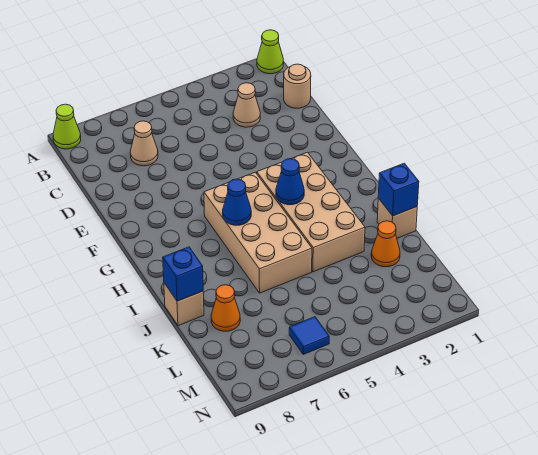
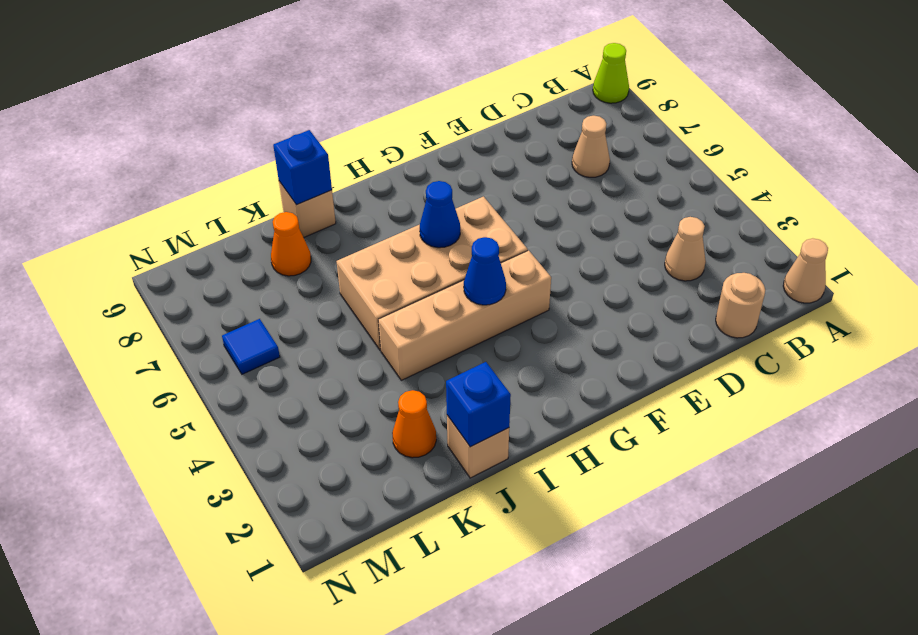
lime 1x1 cone [257,30,284,74] -> tan 1x1 cone [783,238,828,303]
tan 2x4 brick [257,152,365,272] -> tan 1x4 brick [378,250,551,380]

